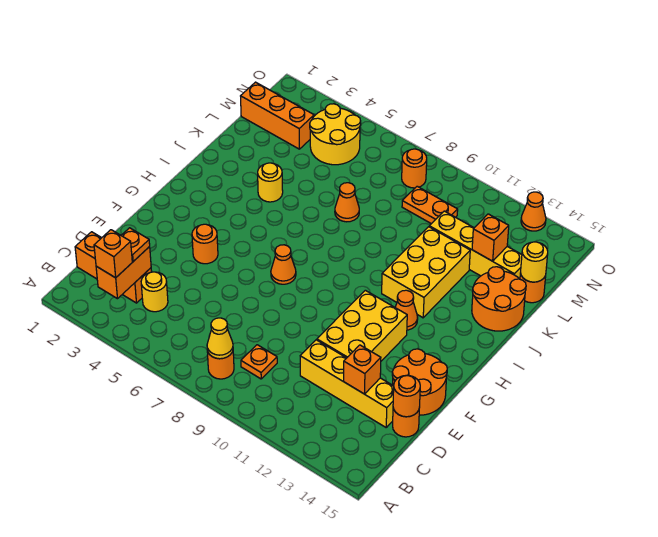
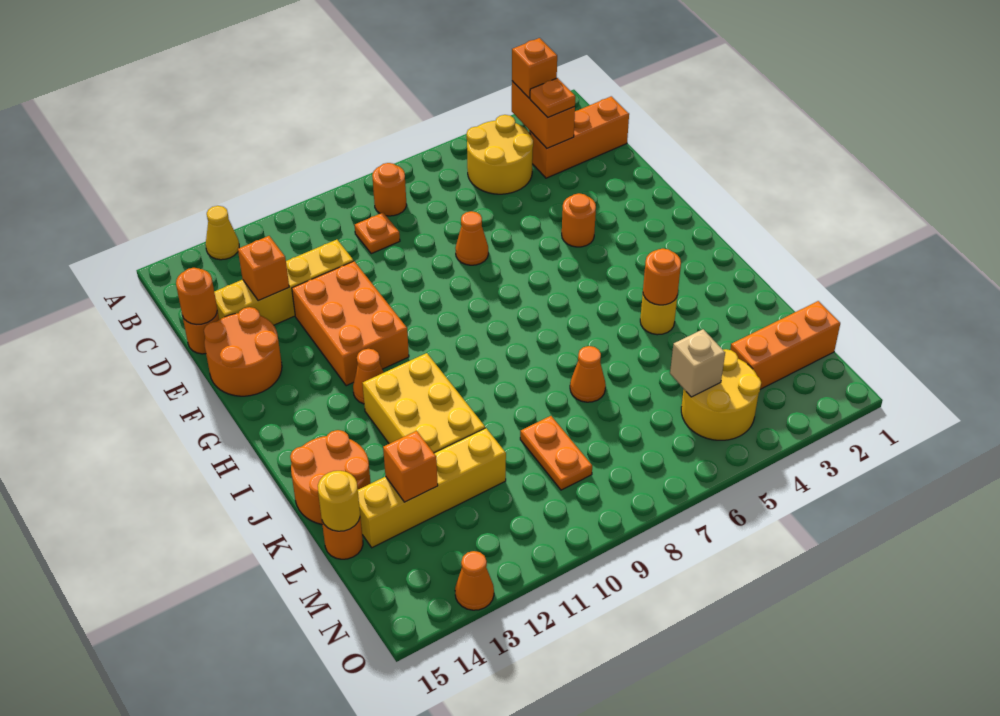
yellow 1x1 cone [207,318,233,359] -> yellow 1x1 cone moved to [206,206,239,260]
yellow 1x1 round brick [141,272,168,312] -> yellow 2x2 round brick [466,115,533,194]
yellow 2x3 brick [317,290,407,361] -> orange 2x3 brick [292,261,409,386]
orange 1x1 cone [271,245,296,284] -> orange 1x1 cone moved to [456,211,489,265]
none -> tan 1x1 brick [670,329,725,397]
orange 1x2 plate [402,186,458,224] -> orange 1x2 plate turned to [520,416,592,490]
orange 1x1 round brick [402,149,427,188] -> orange 1x1 round brick moved to [643,249,681,305]

